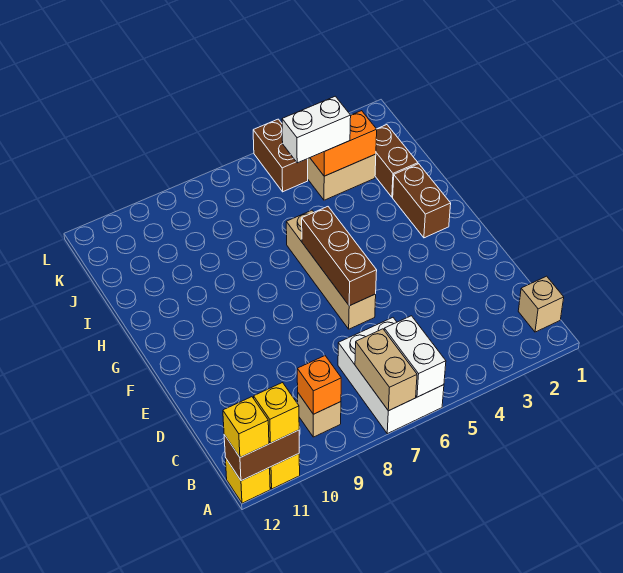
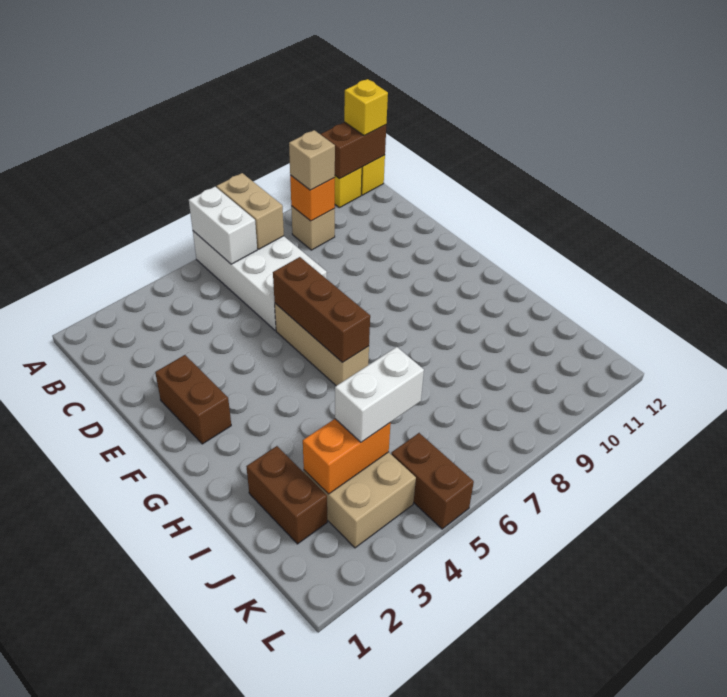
white 2x3 brick [338,318,444,434] -> white 2x4 brick [193,231,327,330]
yellow 1x1 brick [254,383,299,443] -> none
tan 1x1 brick [518,276,564,332] -> tan 1x1 brick moved to [289,130,335,190]
tan 1x4 brick [286,210,376,329] -> tan 1x3 brick [275,303,369,386]
brown 1x2 brick [393,164,451,238] -> brown 1x2 brick moved to [155,355,231,444]

